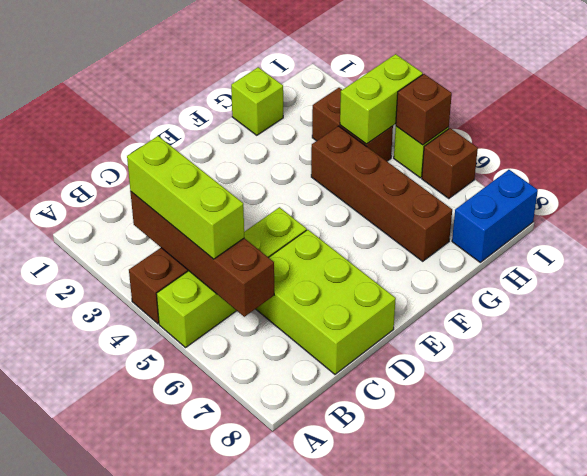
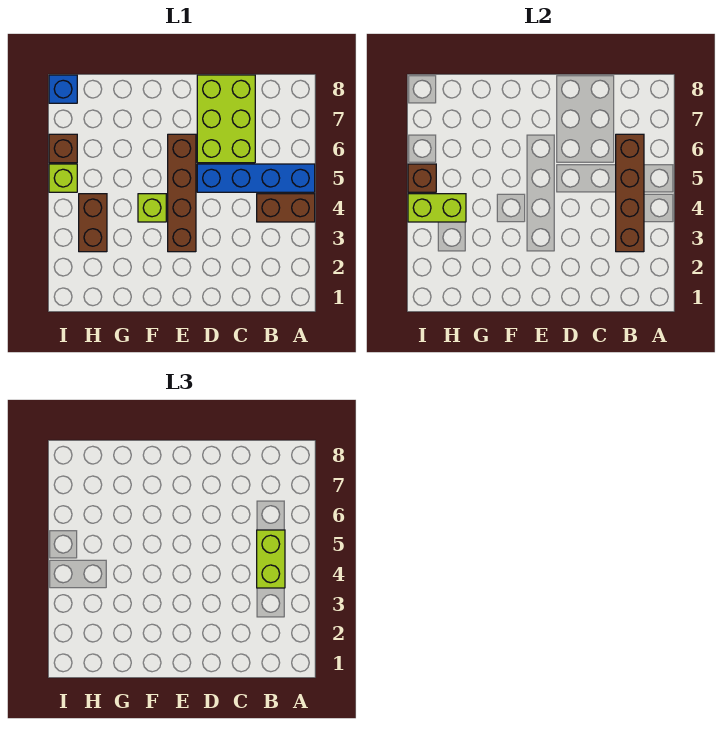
lime 1x4 brick [156,207,307,348] -> blue 1x4 brick [197,164,315,192]
lime 1x3 brick [127,136,244,259] -> lime 1x2 brick [257,530,285,588]
lime 1x1 brick [231,67,283,135] -> lime 1x1 brick moved to [138,194,166,222]
brown 1x4 brick [311,126,452,261] -> brown 1x4 brick moved to [168,134,196,252]
blue 1x2 brick [452,170,538,262] -> blue 1x1 brick [49,75,77,103]

